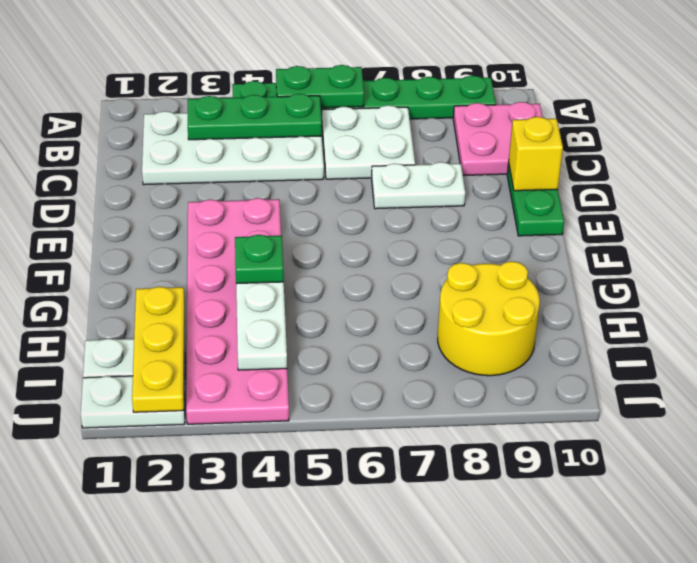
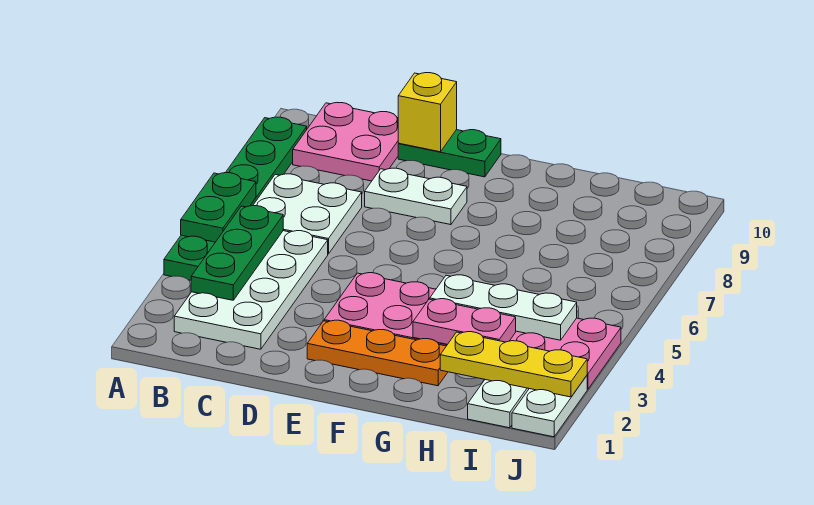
white 1x2 plate [372,162,465,209] -> white 1x2 plate turned to [365,168,467,225]
none -> orange 1x3 plate [307,320,448,386]
none -> pink 1x2 plate [413,299,516,344]
green 1x1 plate [235,235,284,284] -> none
yellow 2x2 round brick [438,261,540,376] -> none

